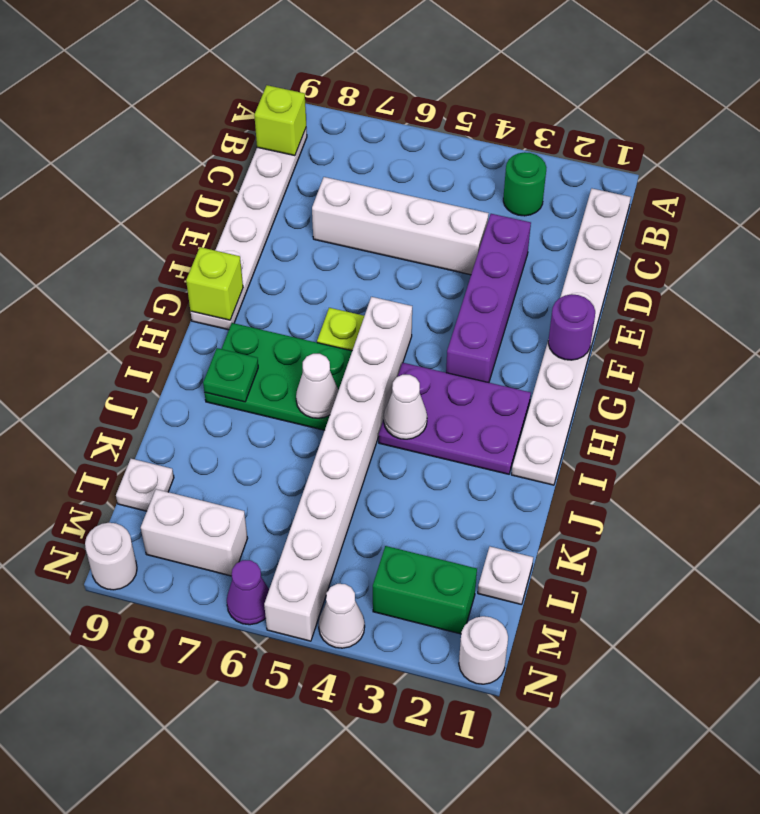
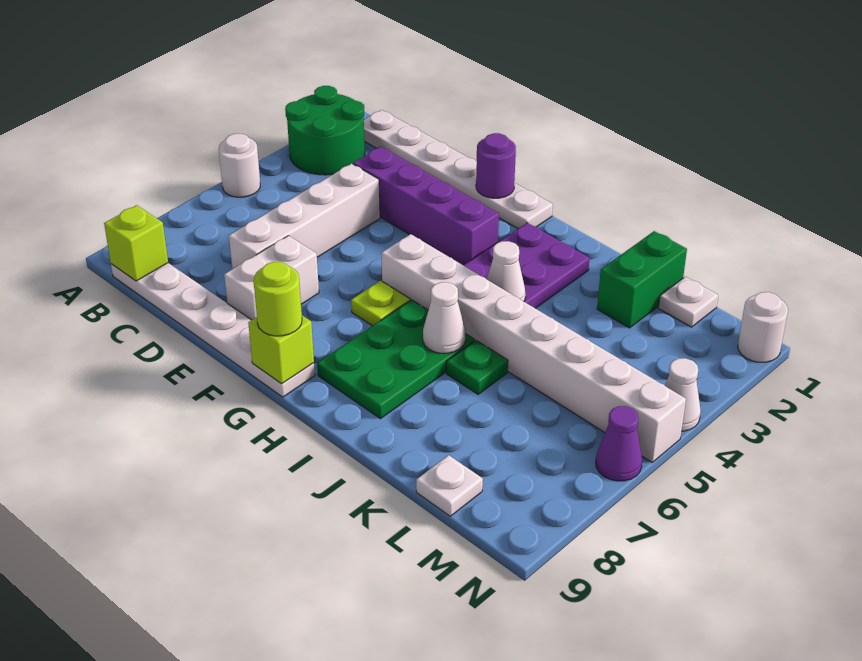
white 1x8 plate [511,189,631,485] -> white 1x6 plate [364,110,553,228]
green 1x1 round brick [503,152,547,216] -> green 2x2 round brick [285,86,365,175]
none -> lime 1x1 round brick [254,262,302,336]
green 1x1 plate [203,348,258,402] -> green 1x1 plate moved to [446,340,508,394]
green 1x2 brick [373,546,477,634] -> green 1x2 brick moved to [597,231,687,328]
white 1x2 brick [141,489,248,576] -> white 1x2 brick moved to [224,236,319,320]
white 1x1 round brick [85,523,137,590] -> white 1x1 round brick moved to [219,134,260,197]

